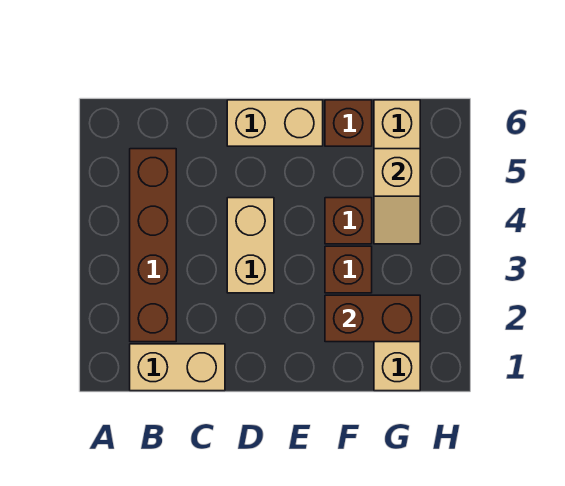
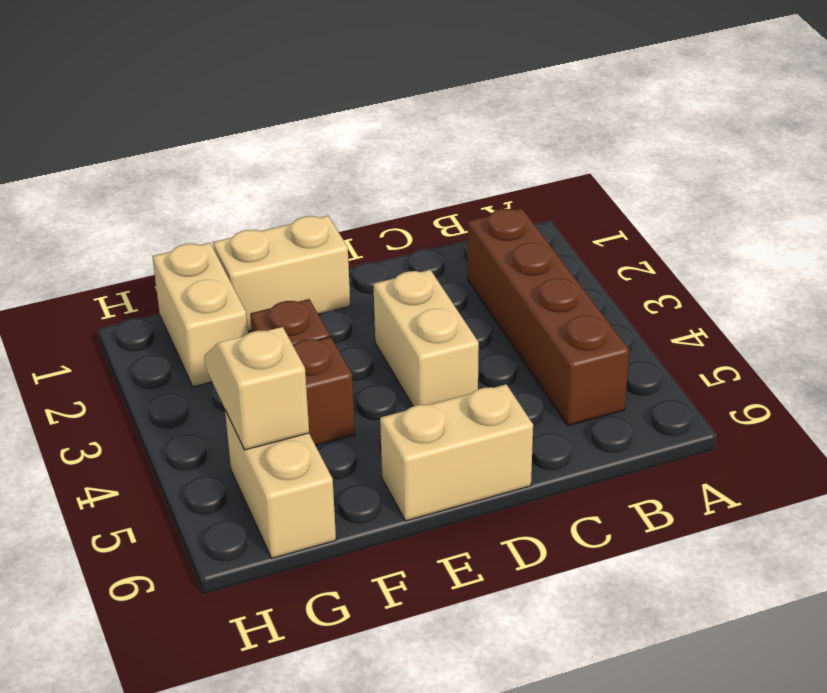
tan 1x2 brick [130,344,225,391] -> tan 1x2 brick moved to [213,216,350,331]
brown 1x2 brick [325,295,420,342] -> none
brown 1x1 brick [325,100,372,146] -> none

